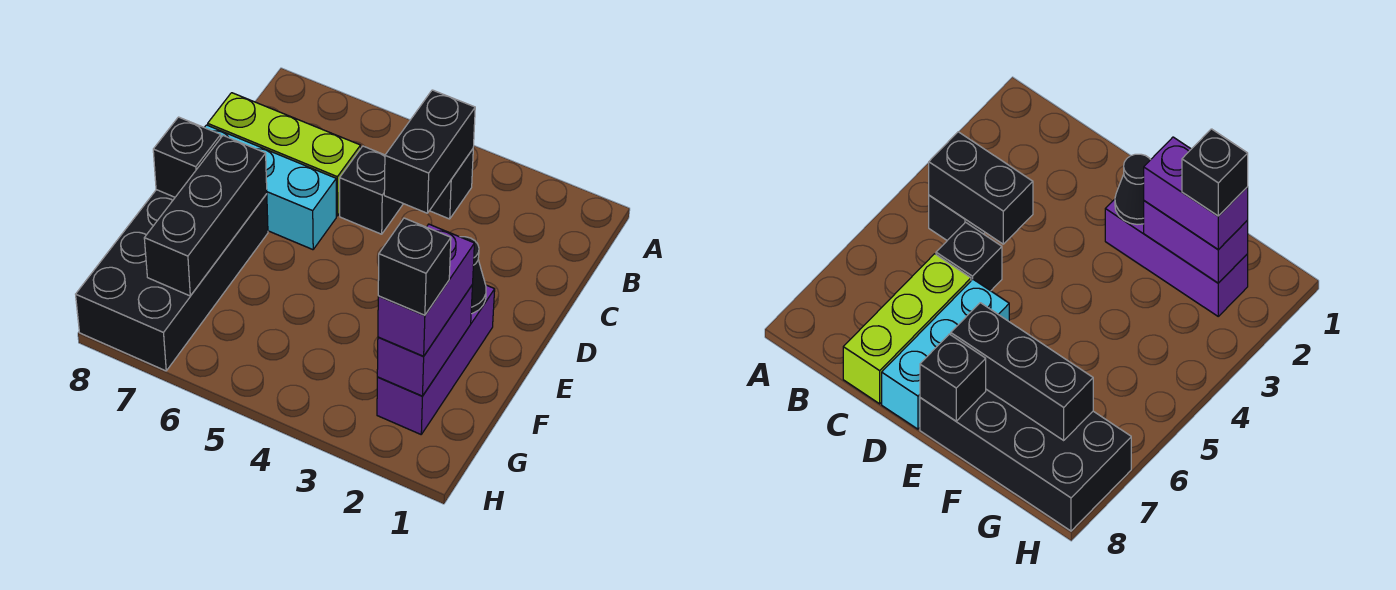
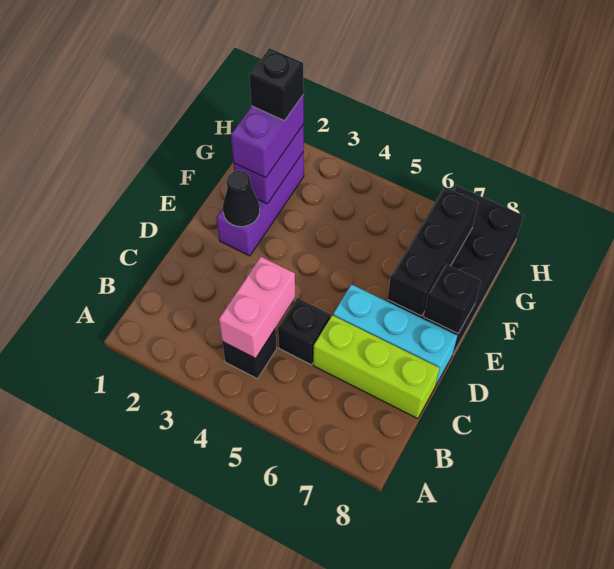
black 1x2 brick [384,90,475,213] -> pink 1x2 brick [219,257,295,358]

